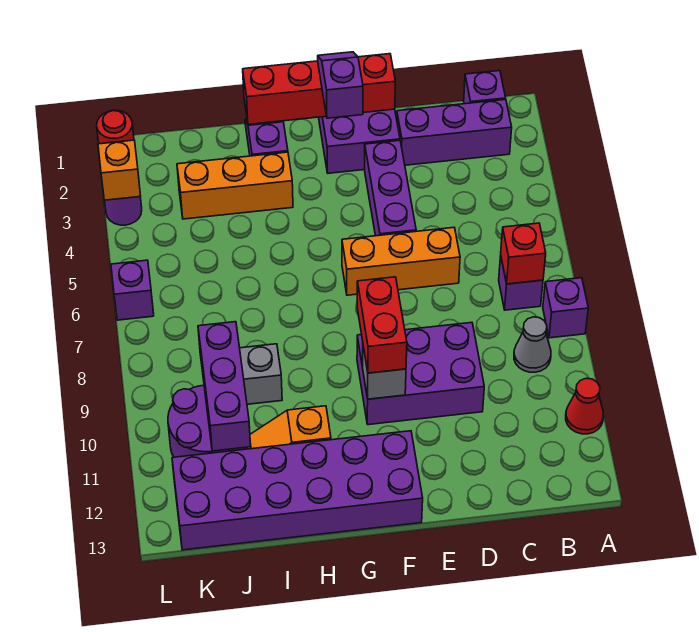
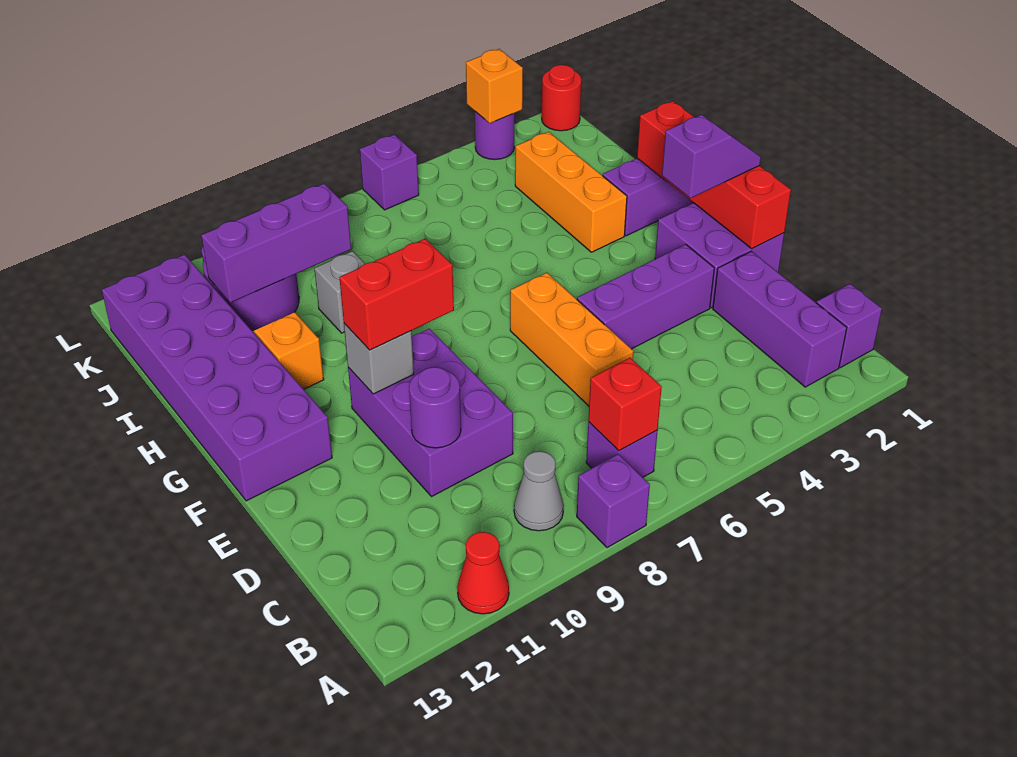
none -> purple 1x1 round brick [409,367,461,448]

